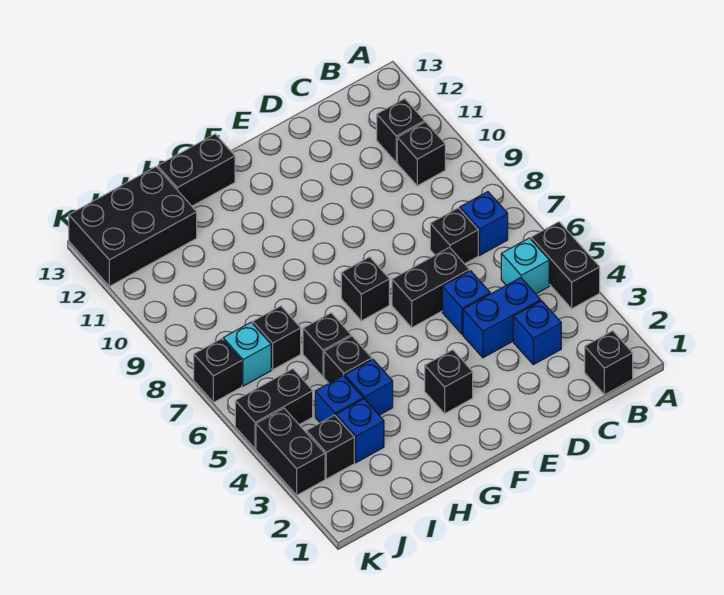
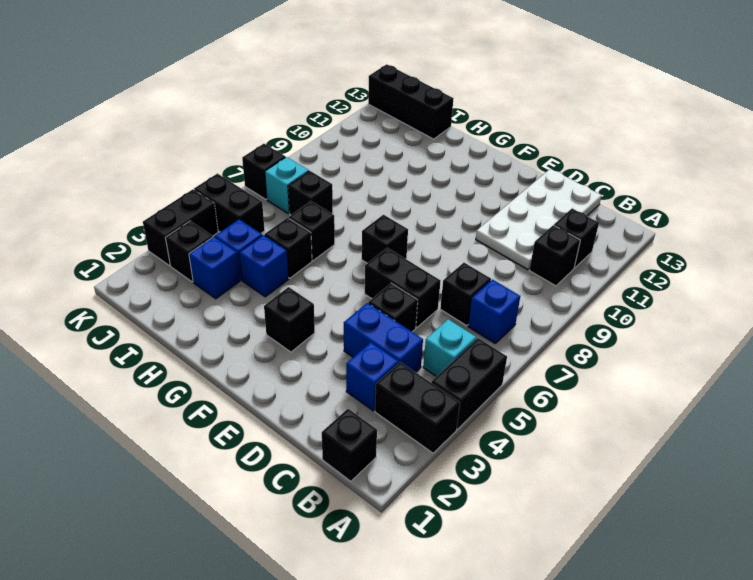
none -> white 2x4 plate [476,169,602,270]
blue 1x1 brick [442,271,490,335] -> black 1x1 brick [368,283,418,332]
black 1x2 brick [157,134,235,206] -> black 1x2 brick moved to [375,362,460,453]
black 2x3 brick [69,167,197,286] -> black 1x3 brick [368,64,454,139]

